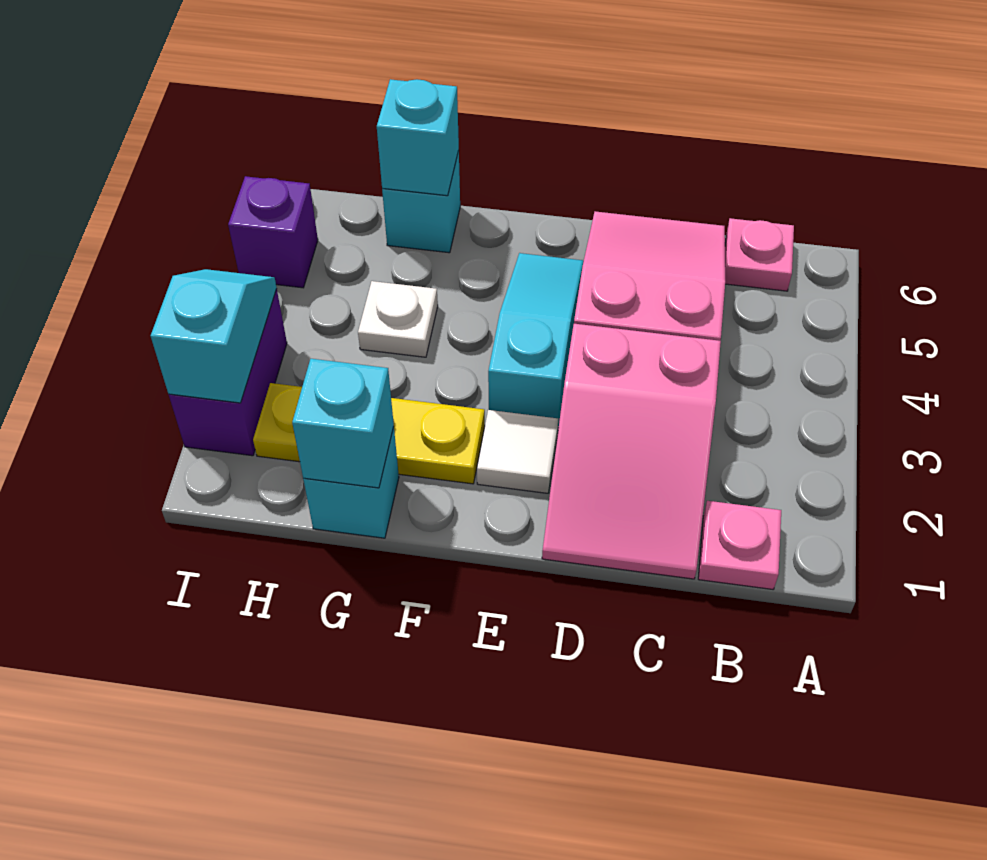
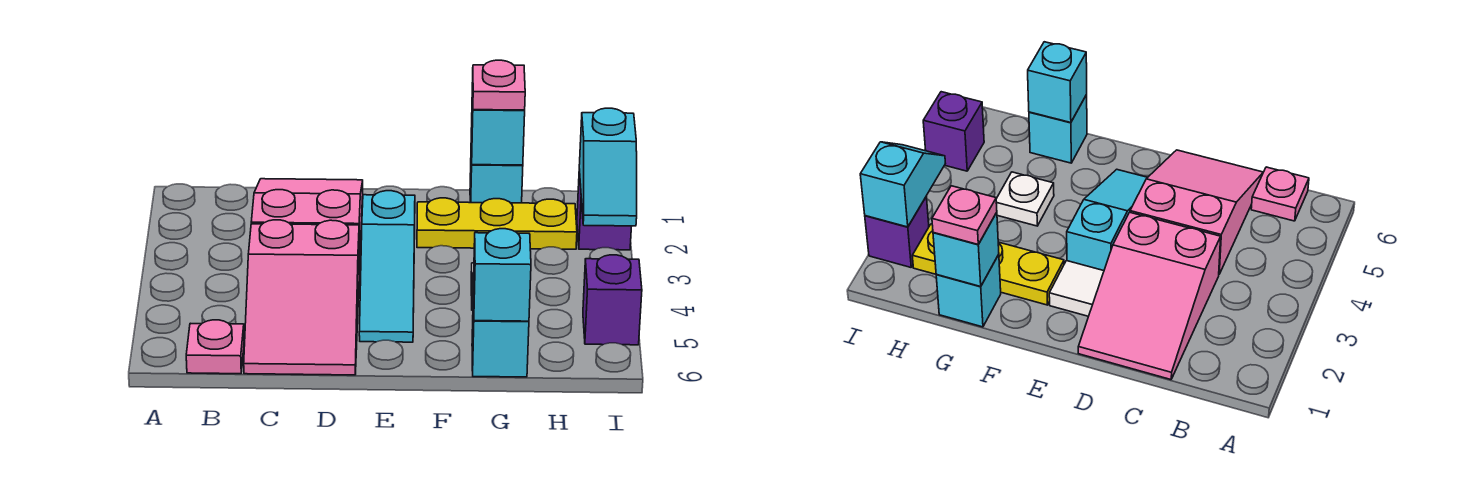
pink 1x1 plate [698,501,781,589] -> pink 1x1 plate moved to [472,60,525,110]
purple 1x2 brick [169,289,287,456] -> purple 1x1 brick [577,169,632,250]

